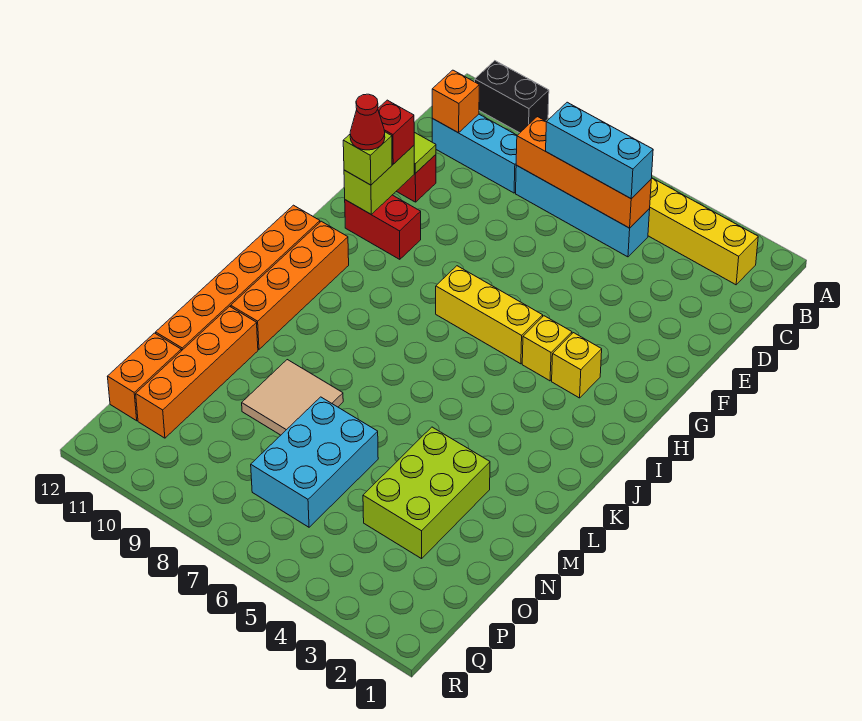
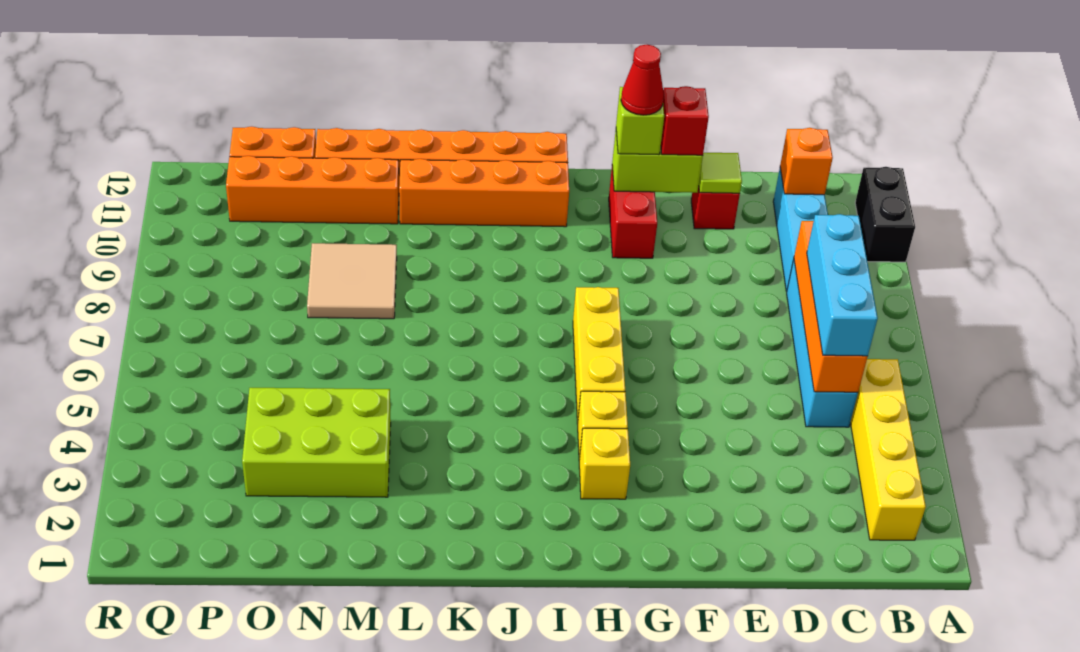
cyan 2x3 brick [251,397,378,527] -> none

